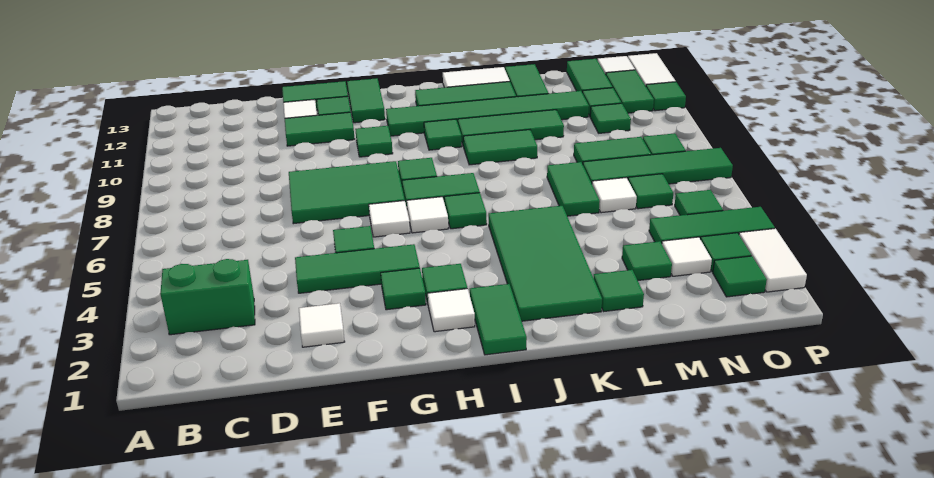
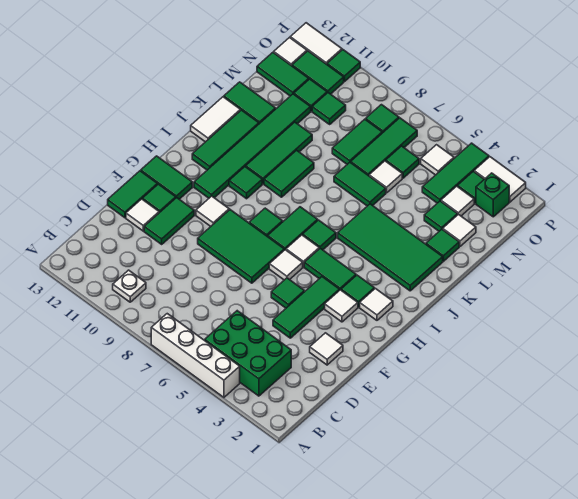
none -> white 1x4 brick [151,314,240,397]
green 1x2 brick [160,259,255,335] -> green 2x3 brick [205,311,291,396]
none -> white 1x1 plate [113,270,146,302]
green 2x3 tile [289,161,405,224] -> green 2x3 tile turned to [198,210,284,283]
green 1x1 tile [381,268,426,310] -> white 1x1 tile [325,290,358,322]
green 1x1 tile [355,126,393,157] -> white 1x1 tile [196,196,229,226]
green 1x2 tile [470,284,527,355] -> green 1x2 tile moved to [304,248,356,290]
none -> white 1x1 tile [443,214,476,246]
green 1x4 tile [583,148,733,184] -> green 1x3 tile [351,118,417,176]
green 1x1 tile [713,256,767,297] -> green 1x1 brick [476,173,509,217]
green 1x1 tile [675,190,723,215] -> white 1x1 tile [421,145,454,175]

